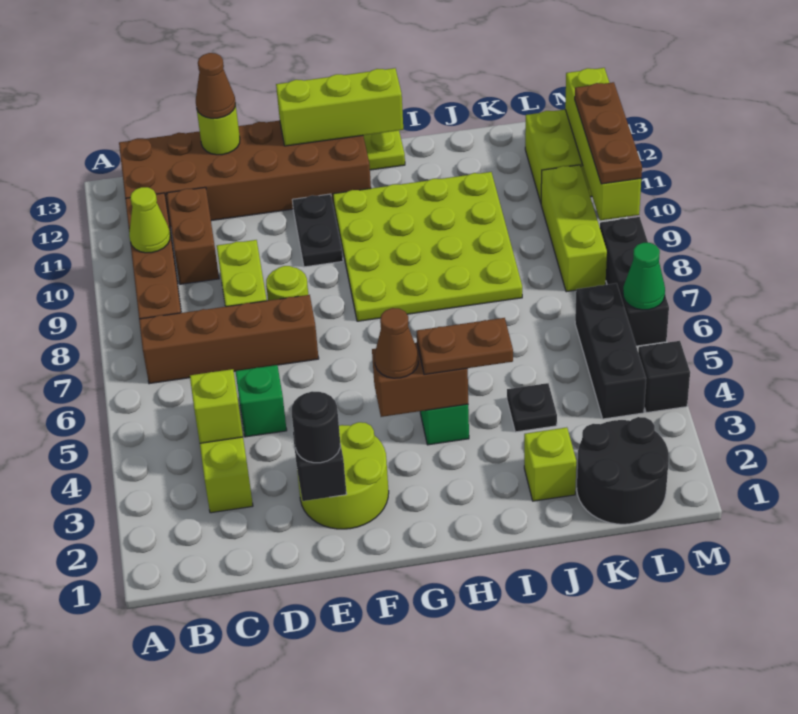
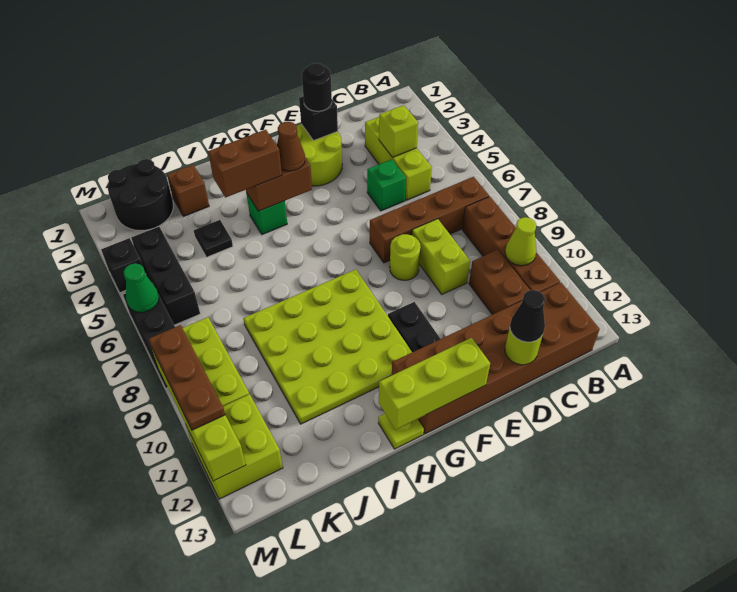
brown 1x1 cone [196,53,235,118] -> black 1x1 cone [510,290,545,342]
brown 1x2 plate [416,318,513,375] -> brown 1x2 brick [208,130,282,198]
lime 1x1 brick [524,427,576,501] -> brown 1x1 brick [167,165,209,216]

